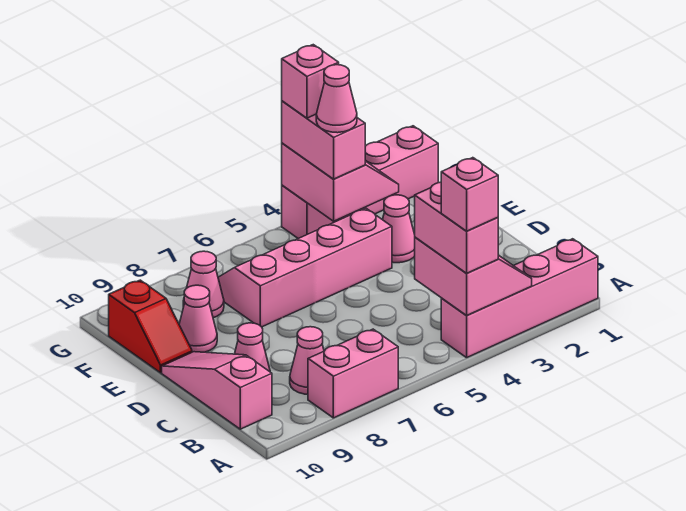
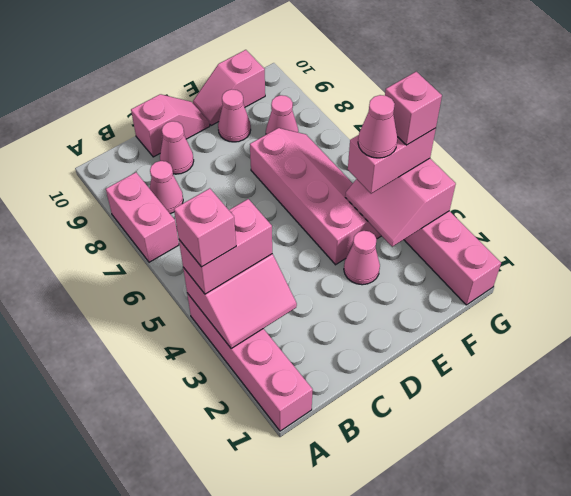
pink 1x3 slope [162,352,272,429] -> pink 1x2 slope [131,94,210,157]
red 1x2 slope [109,280,192,373] -> pink 1x2 slope [193,50,265,126]
pink 2x2 slope [282,143,399,221] -> pink 2x2 slope turned to [345,158,456,247]

